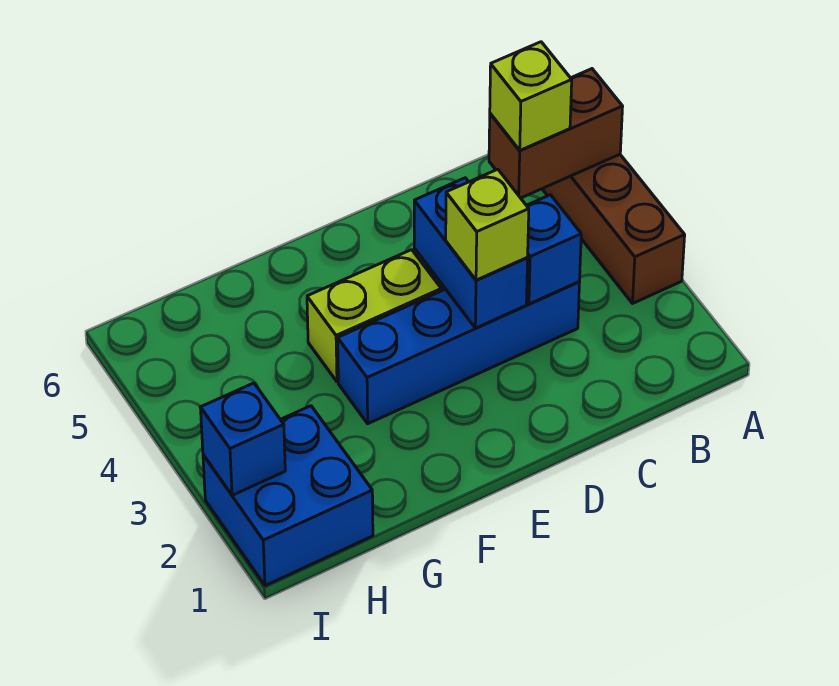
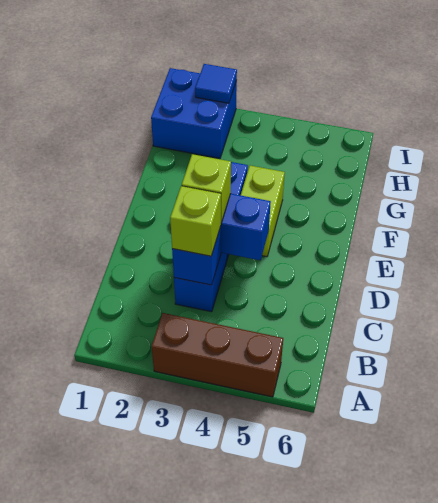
brown 1x2 brick [489,69,623,198] -> none
lime 1x1 brick [490,42,572,150] -> lime 1x1 brick moved to [170,186,221,256]
blue 1x1 brick [200,383,285,495] -> blue 1x1 tile [195,64,237,103]

